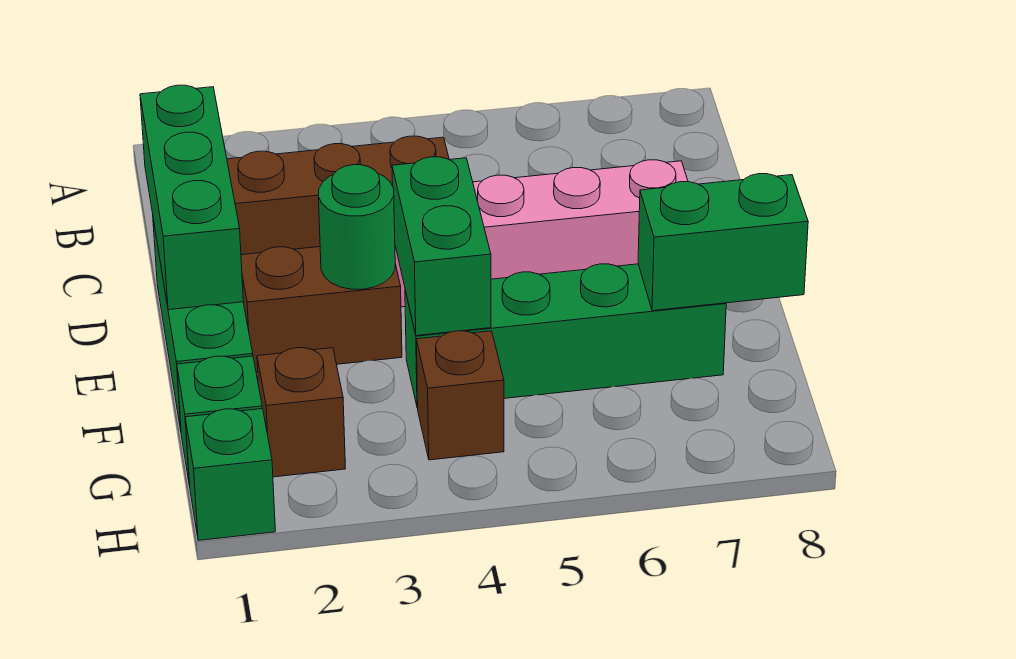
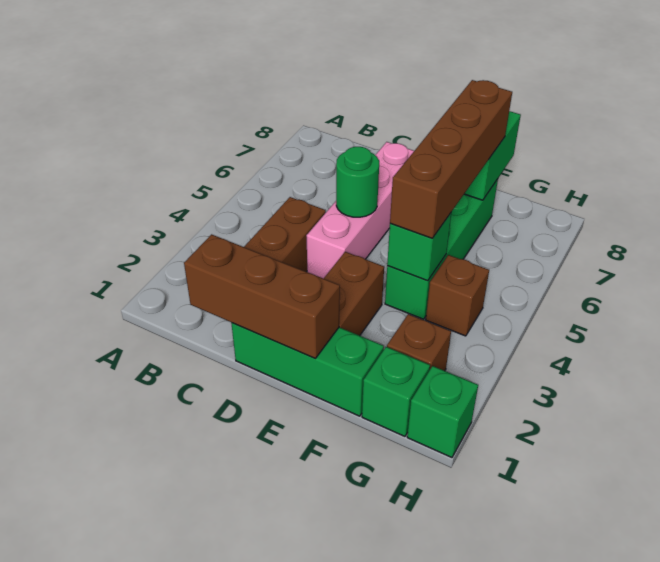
green 1x3 brick [140,85,243,310] -> brown 1x3 brick [184,234,340,358]
green 1x1 round brick [318,165,395,289] -> green 1x1 round brick moved to [336,147,379,217]
green 1x2 brick [392,157,491,336] -> green 1x1 brick [387,213,451,281]
none -> brown 1x4 brick [390,80,512,238]

